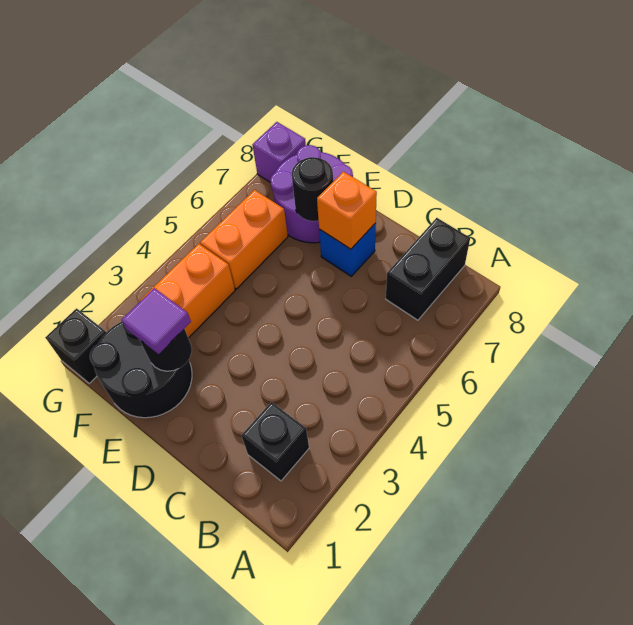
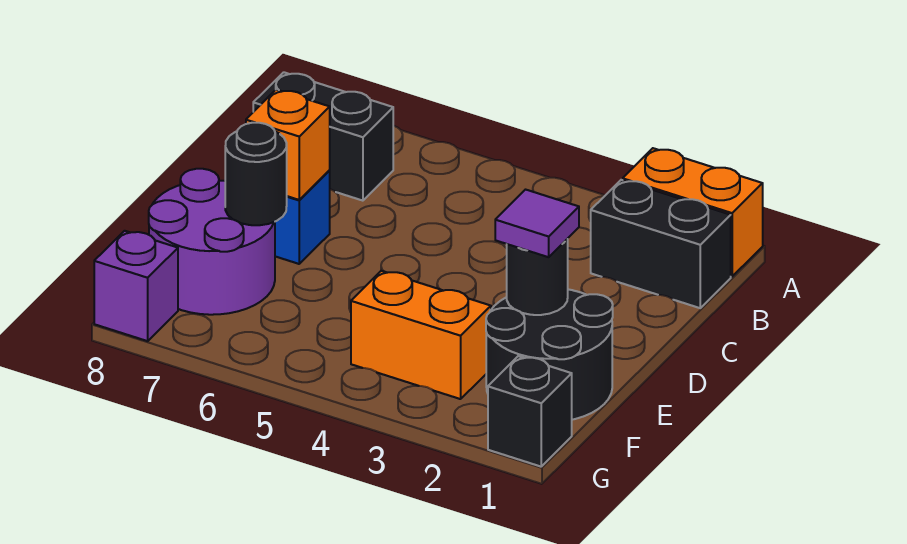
black 1x1 brick [242,402,309,481] -> black 1x2 brick [591,180,731,308]
orange 1x2 brick [200,190,288,289] -> orange 1x2 brick moved to [623,148,763,276]

